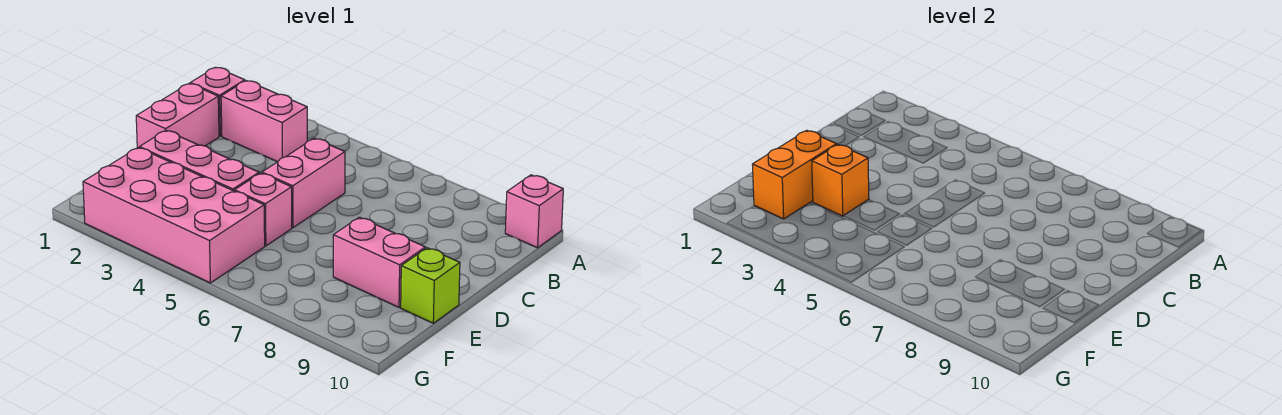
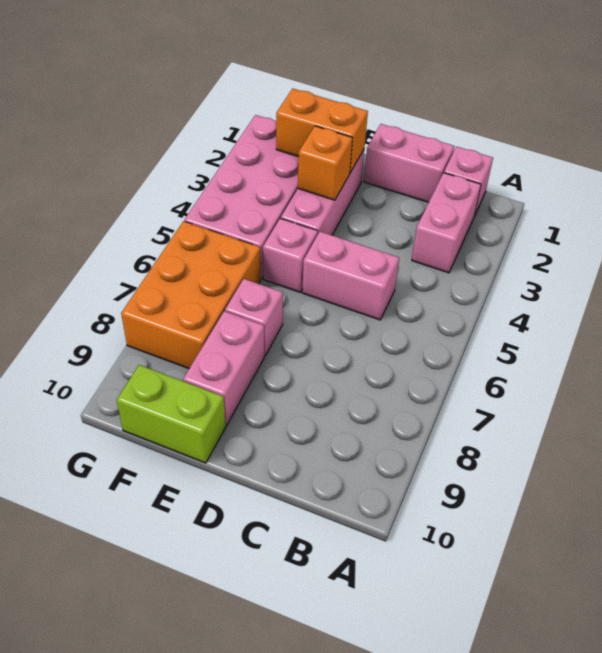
pink 1x1 brick [505,175,563,248] -> pink 1x1 brick moved to [225,279,283,356]
lime 1x1 brick [401,248,460,323] -> lime 1x2 brick [117,365,226,463]
none -> orange 2x3 brick [121,221,261,368]

